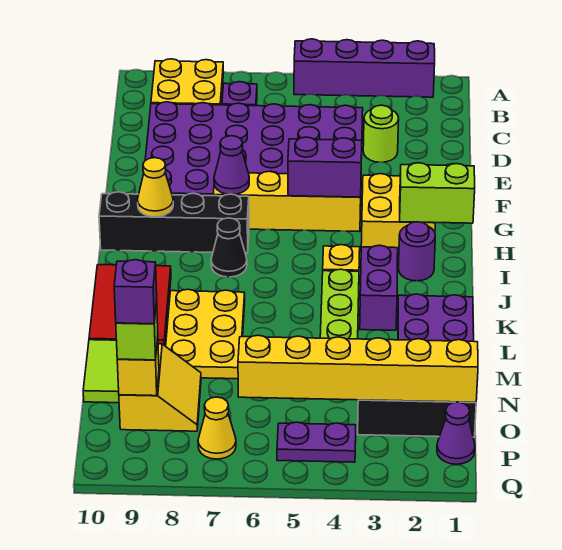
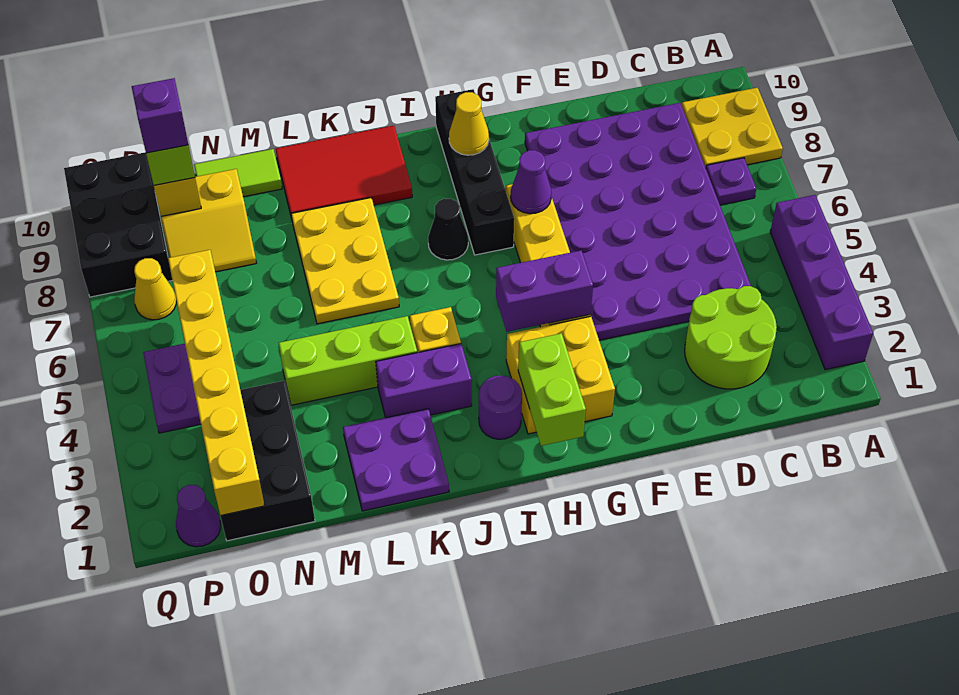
lime 1x1 round brick [363,105,399,162] -> lime 2x2 round brick [685,286,777,389]
purple 1x2 brick [288,137,362,197] -> purple 1x2 brick turned to [496,251,593,332]
yellow 2x3 plate [166,289,245,379] -> yellow 2x3 plate turned to [291,198,399,324]
none -> black 2x3 brick [64,152,172,297]

